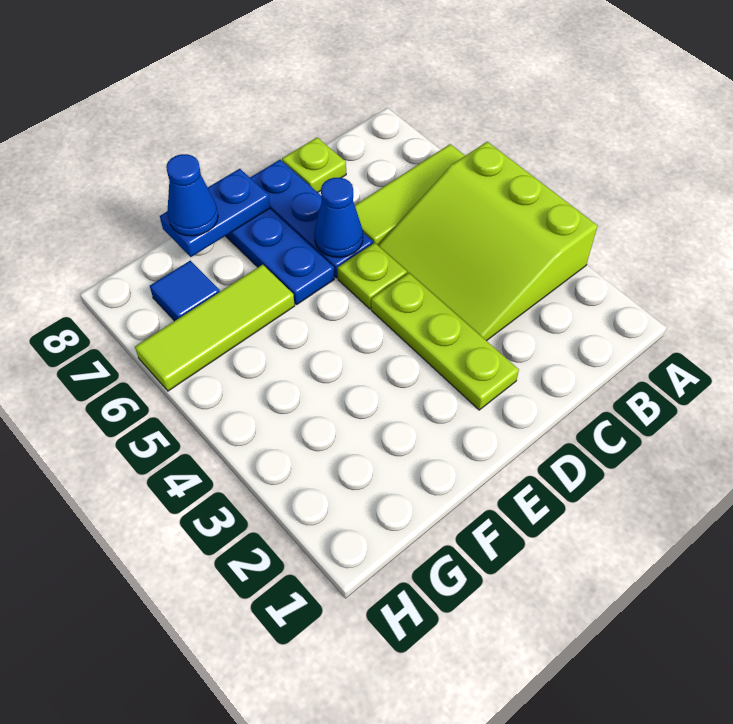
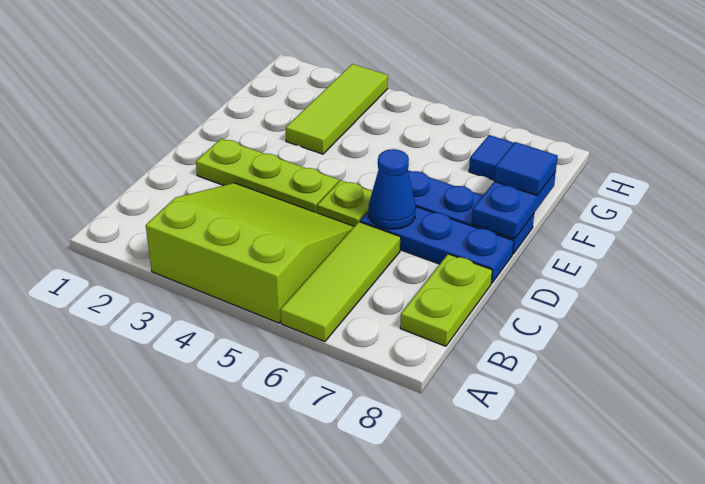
lime 1x1 plate [282,138,346,192] -> lime 1x2 plate [400,254,492,346]
lime 1x3 tile [135,265,295,391] -> lime 1x3 tile moved to [286,64,388,154]
blue 1x1 cone [166,154,218,236] -> blue 1x1 tile [494,142,558,195]

